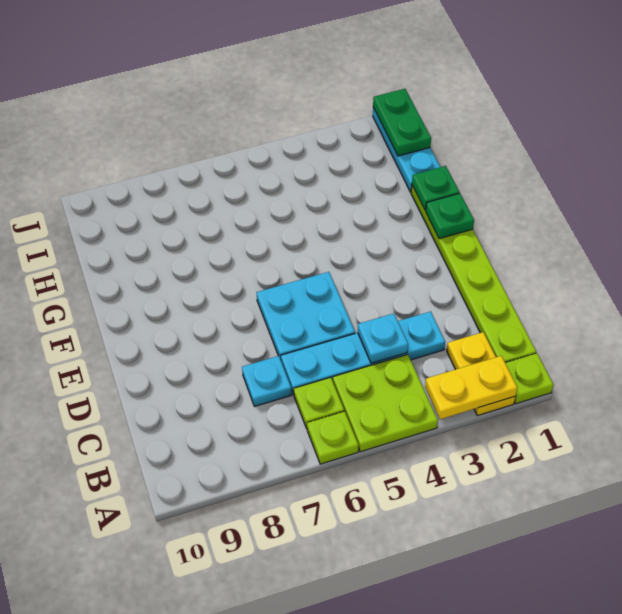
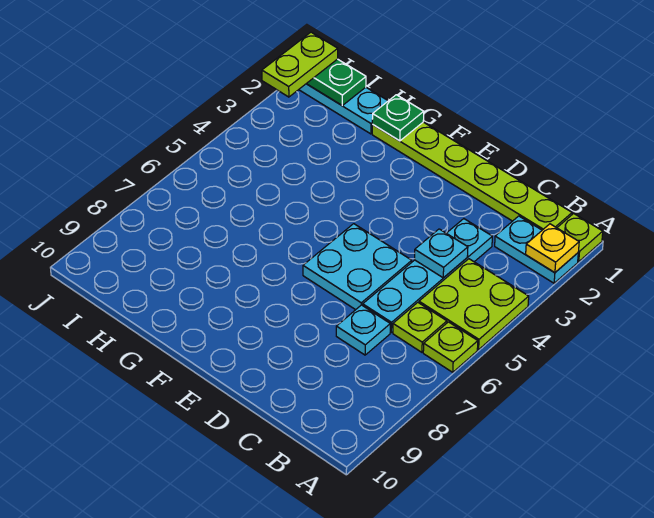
yellow 1x2 plate [447,332,515,416] -> cyan 1x2 plate [495,216,578,283]
yellow 1x2 plate [425,356,517,419] -> yellow 1x1 plate [526,224,579,272]
green 1x1 plate [426,193,474,239] -> none
none -> lime 1x2 plate [262,32,338,97]

